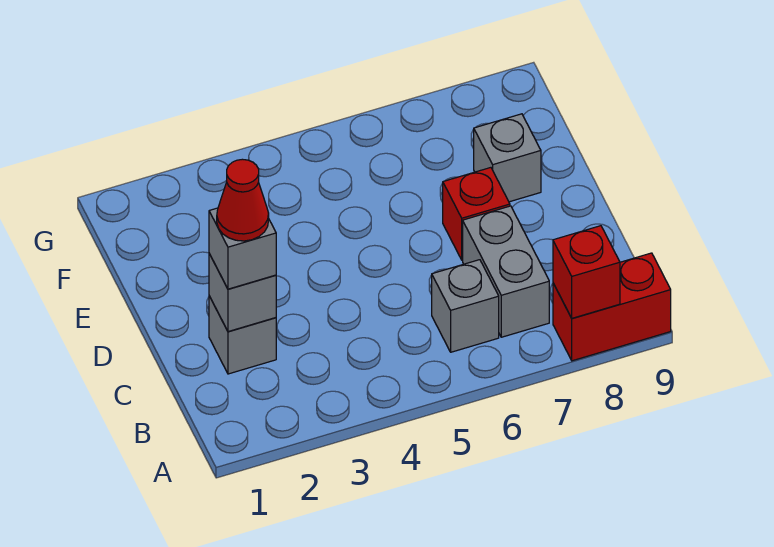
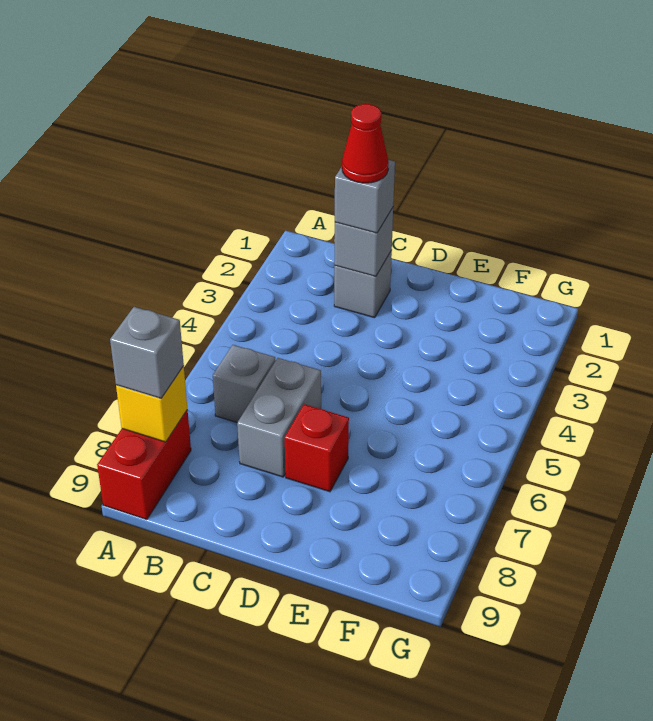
red 1x1 brick [553,226,620,318] -> yellow 1x1 brick [116,366,187,442]
grey 1x2 brick [463,206,549,337] -> grey 1x2 brick turned to [237,358,321,477]
grey 1x1 brick [474,114,541,202] -> grey 1x1 brick moved to [110,307,184,398]

